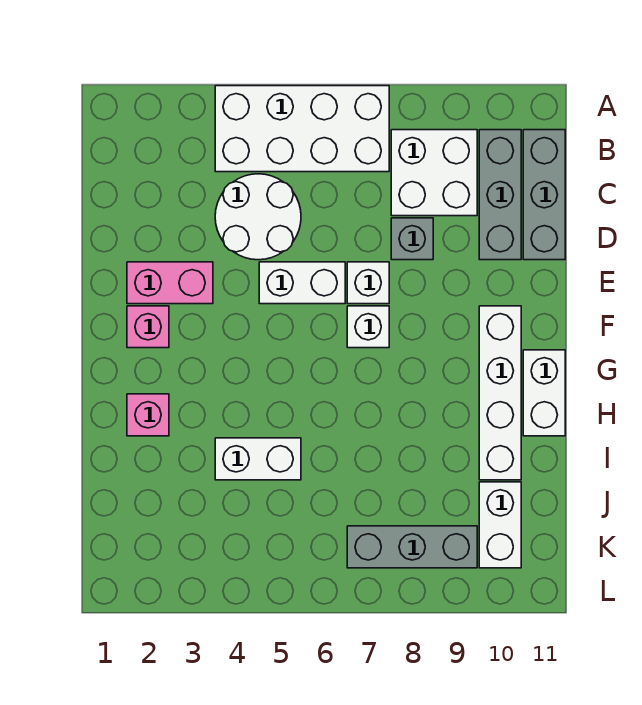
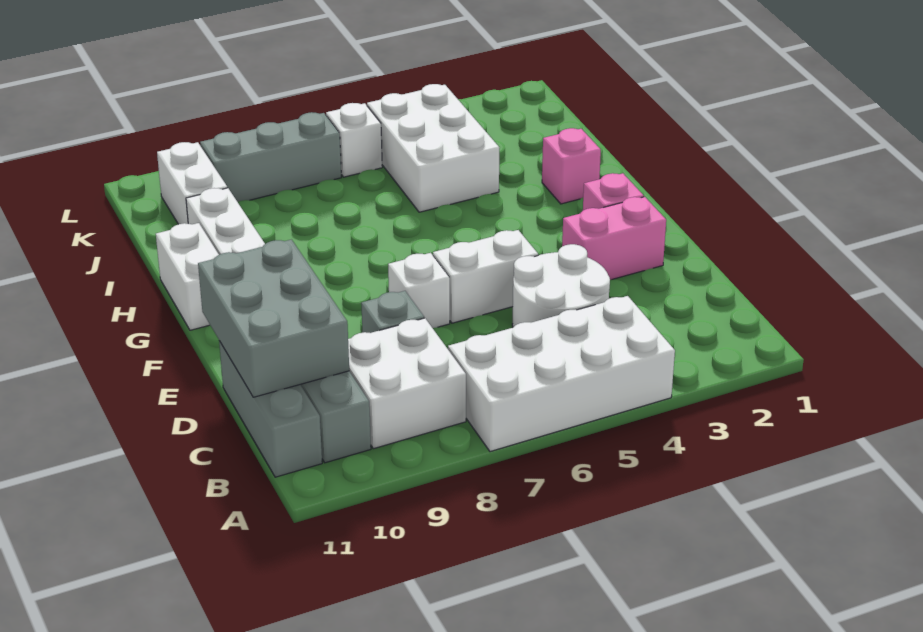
none -> grey 2x3 brick [198,240,349,397]
white 1x1 brick [347,306,389,348] -> white 1x1 brick moved to [326,103,382,177]
white 1x2 brick [215,438,301,480] -> white 2x3 brick [367,84,500,212]

